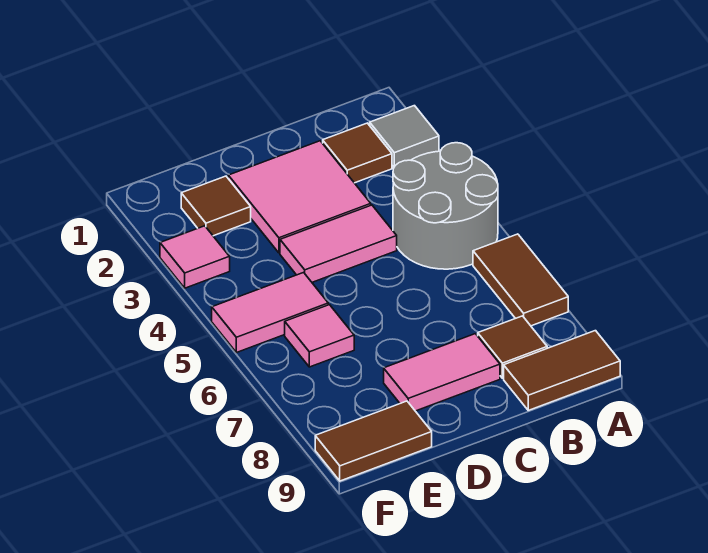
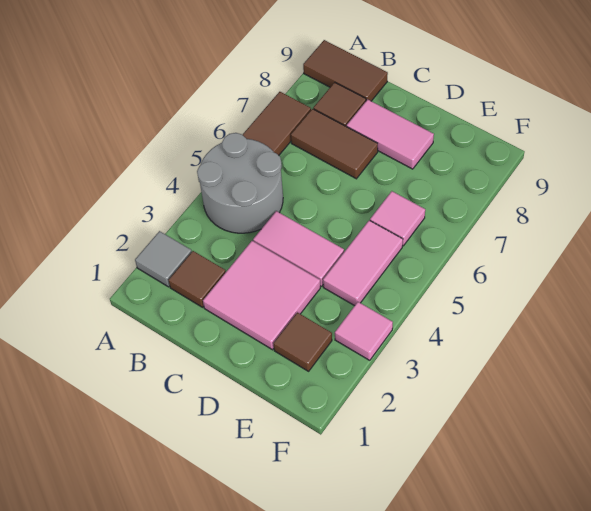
pink 1x2 tile [212,273,328,353] -> pink 1x2 tile turned to [323,220,403,306]
brown 1x2 tile [315,401,432,481] -> brown 1x2 tile moved to [291,109,378,179]

